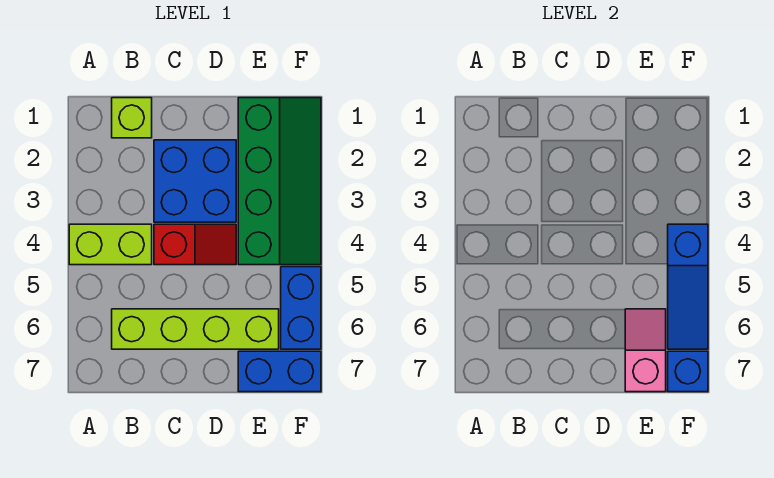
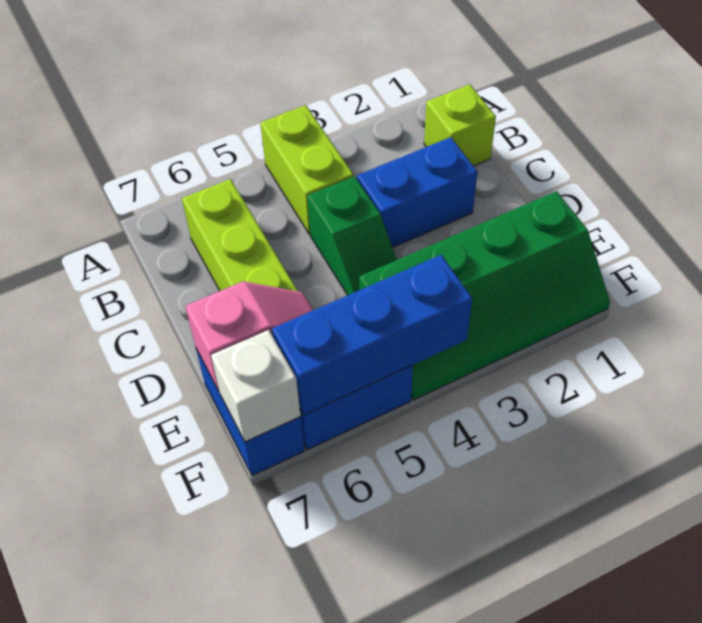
blue 2x2 brick [154,140,236,222] -> blue 1x2 brick [357,137,478,247]
red 1x2 slope [154,224,236,265] -> green 1x2 slope [307,176,397,295]
blue 1x3 slope [668,224,708,349] -> blue 1x3 brick [272,255,472,415]
blue 1x1 brick [668,351,708,392] -> white 1x1 brick [211,330,301,442]

